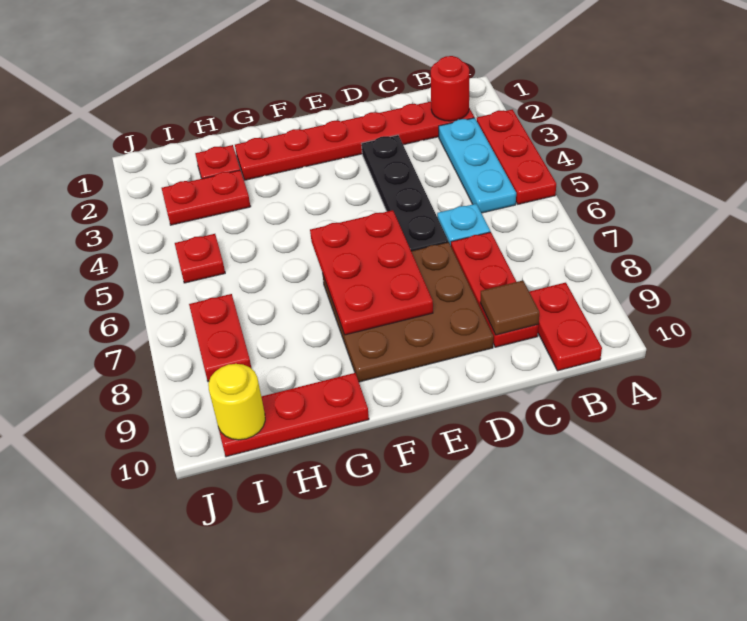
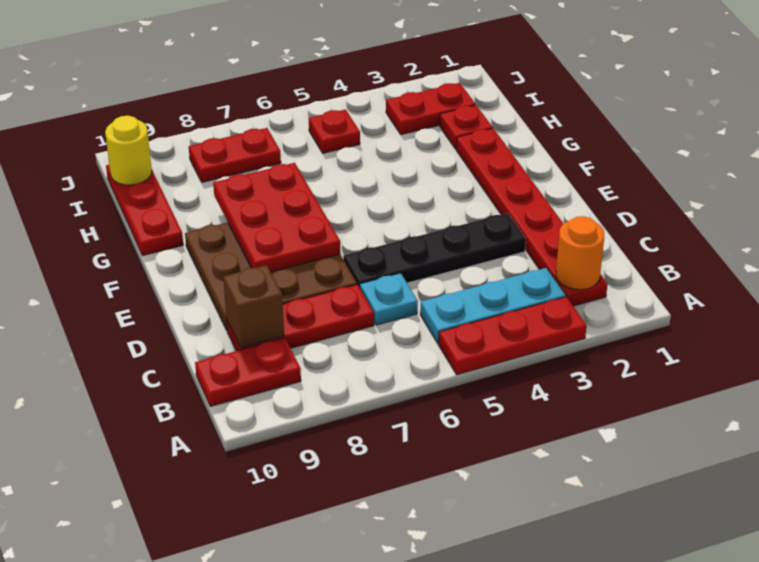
red 1x1 round brick [431,56,469,121] -> orange 1x1 round brick [556,216,604,290]
brown 1x1 tile [480,281,539,335] -> brown 1x1 brick [223,265,284,348]
red 2x3 plate [310,210,433,335] -> red 2x3 plate turned to [213,163,340,272]
red 1x2 plate [162,170,251,225] -> red 1x2 plate turned to [386,83,476,135]

